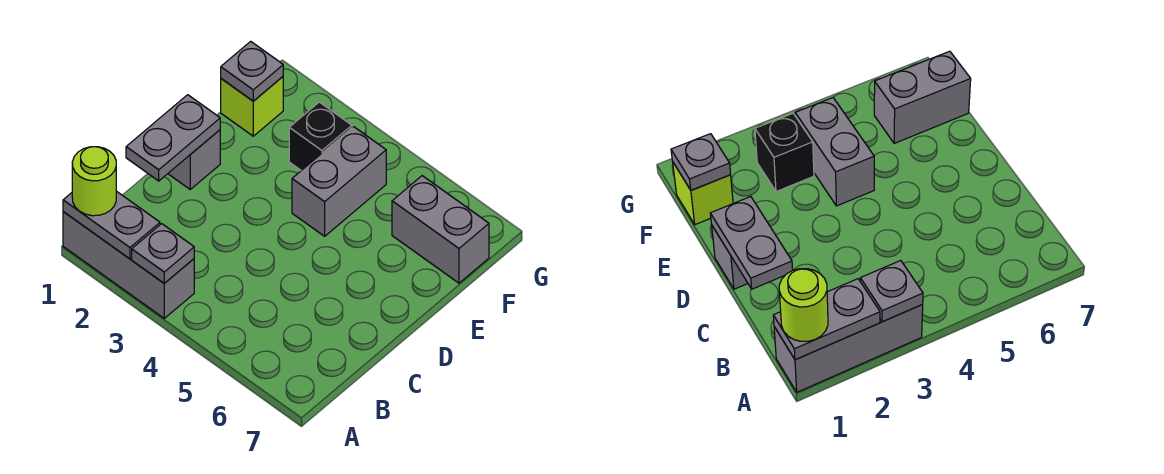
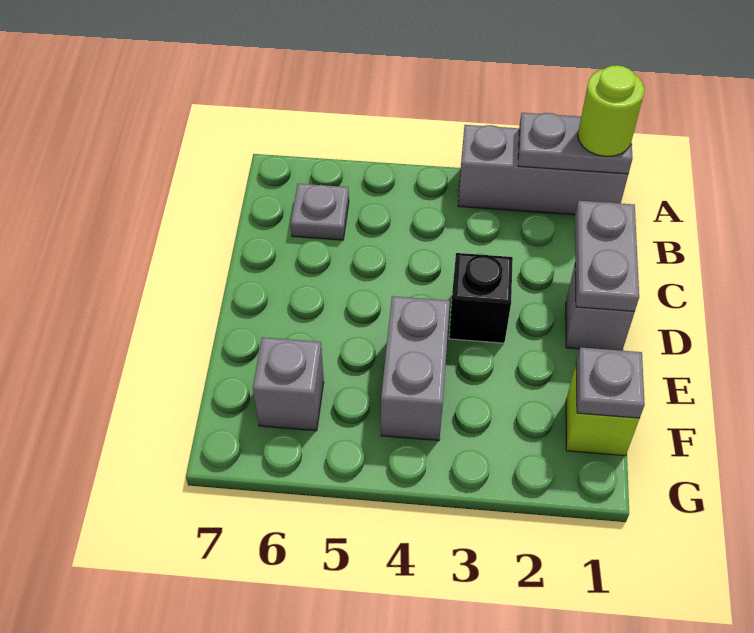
grey 1x1 plate [132,224,194,283] -> grey 1x1 plate moved to [291,184,349,240]
black 1x1 brick [289,102,352,170] -> black 1x1 brick moved to [449,253,513,343]
grey 1x2 brick [392,176,489,283] -> grey 1x1 brick [253,337,324,431]

